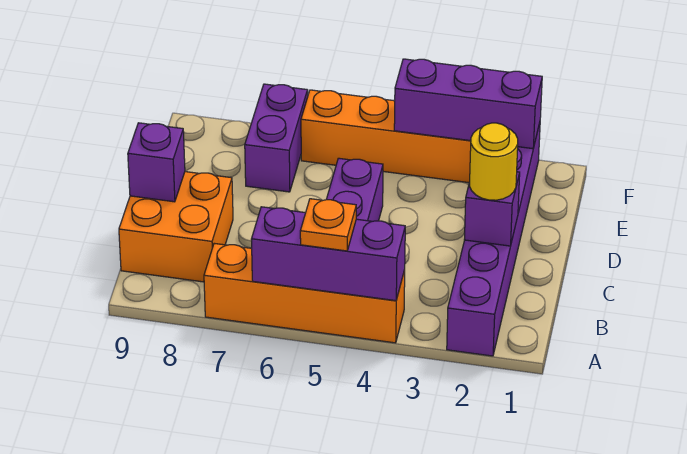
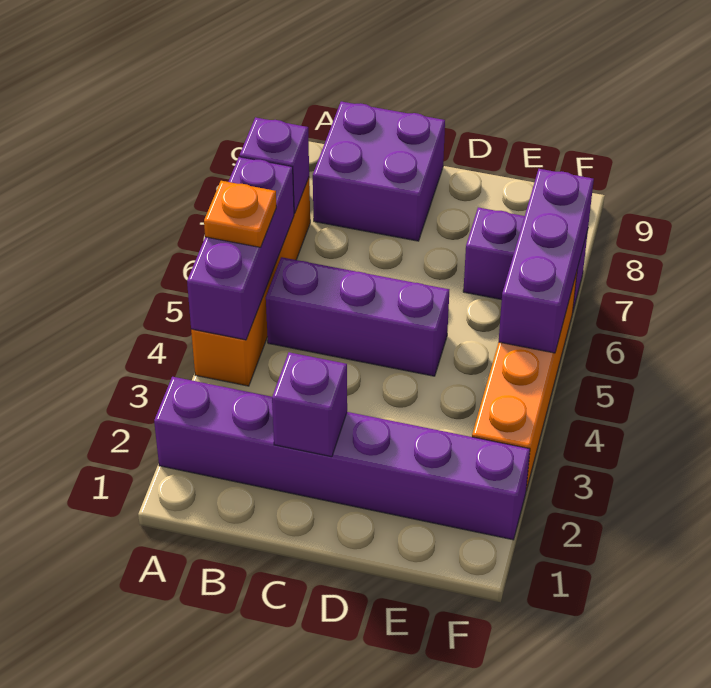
orange 2x2 brick [119,172,233,282] -> purple 2x2 brick [313,102,445,241]
yellow 1x1 round brick [470,123,518,200] -> none
purple 1x1 brick [128,123,185,202] -> purple 1x1 brick moved to [240,117,309,213]
purple 1x3 brick [394,59,542,149] -> purple 1x3 brick moved to [499,169,594,353]

